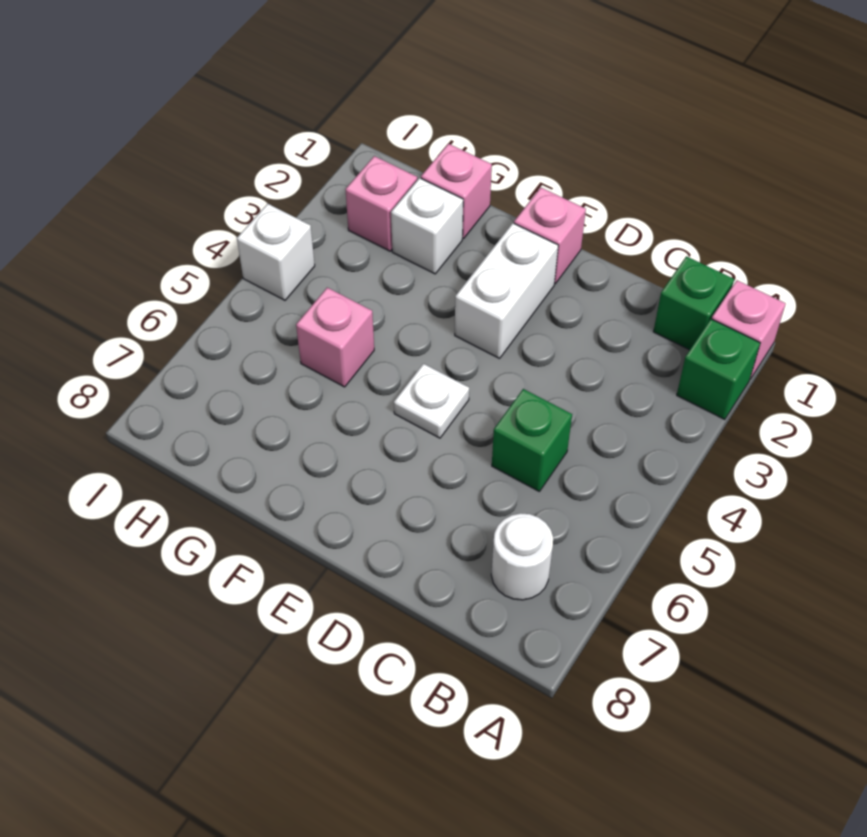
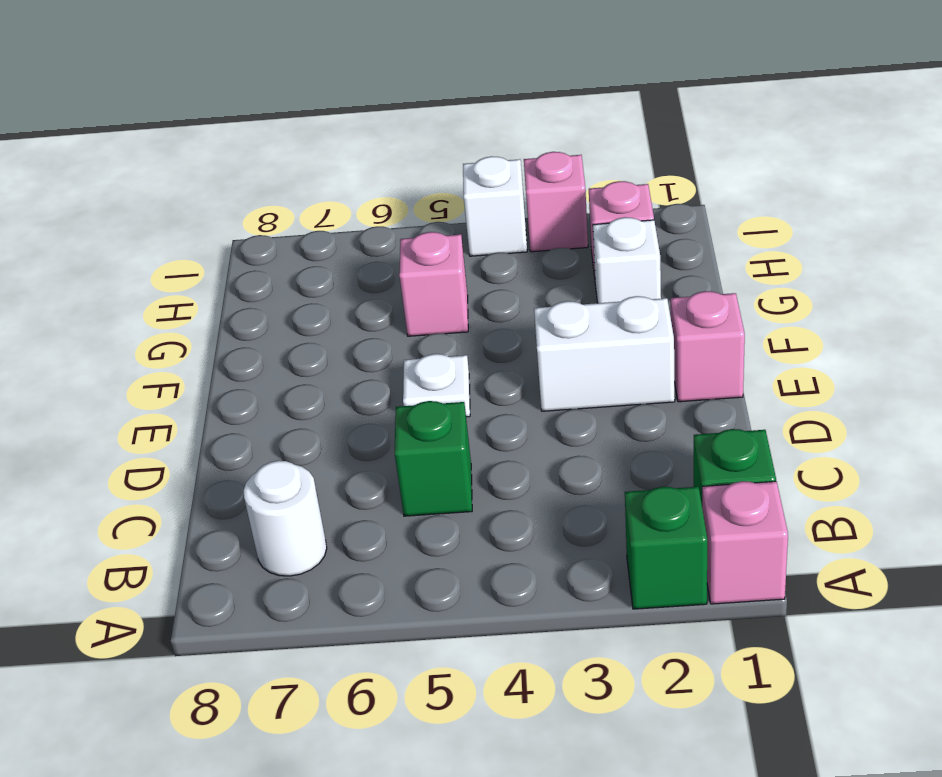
pink 1x1 brick [421,144,492,238] -> pink 1x1 brick moved to [524,152,588,252]

